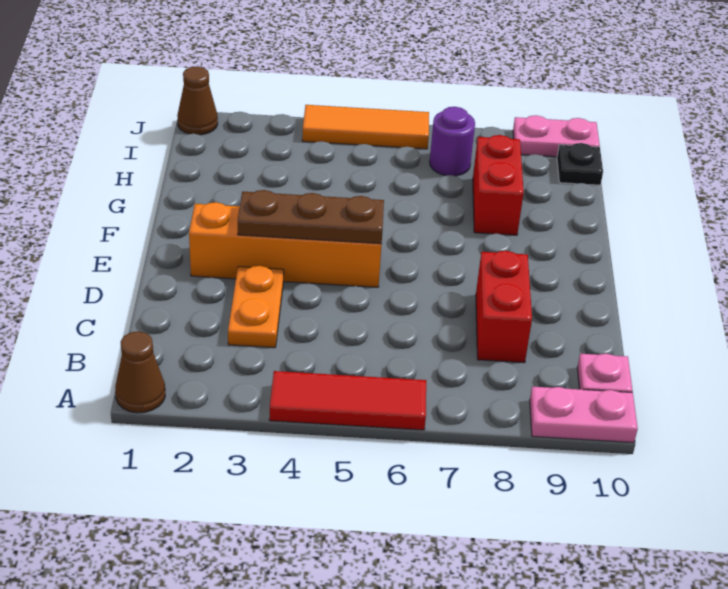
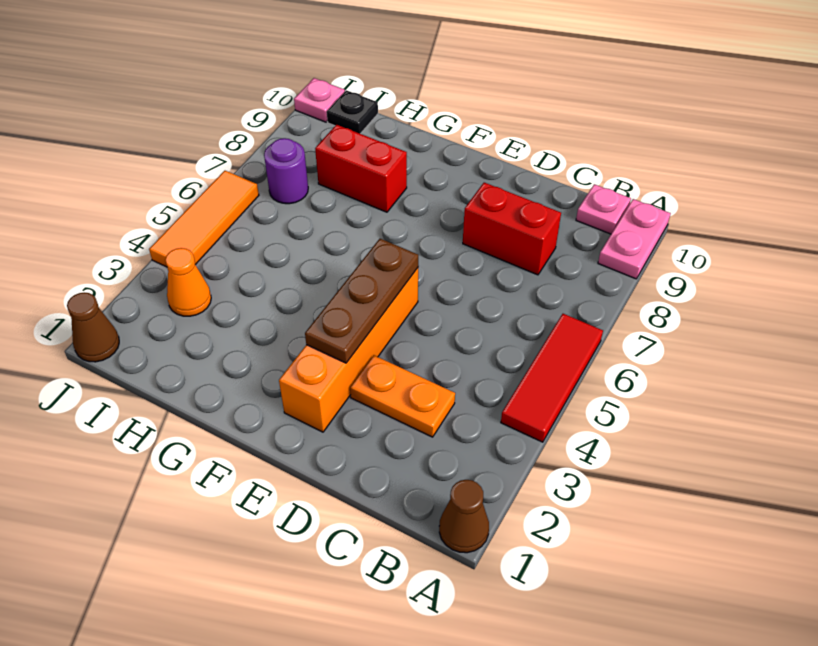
none -> orange 1x1 cone [165,248,211,316]
pink 1x2 plate [513,115,600,157] -> pink 1x1 plate [294,78,345,122]

